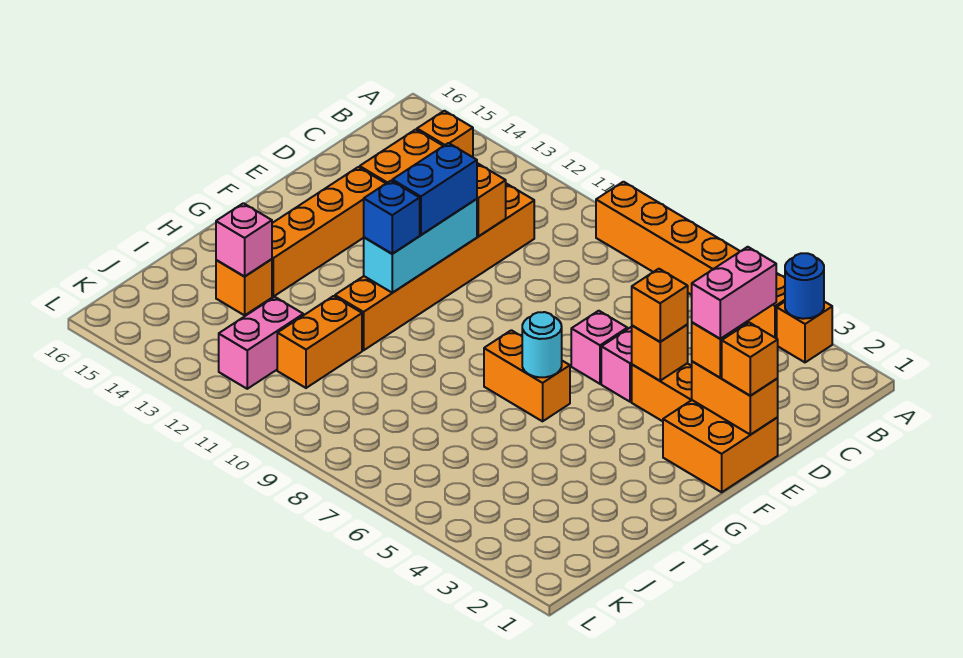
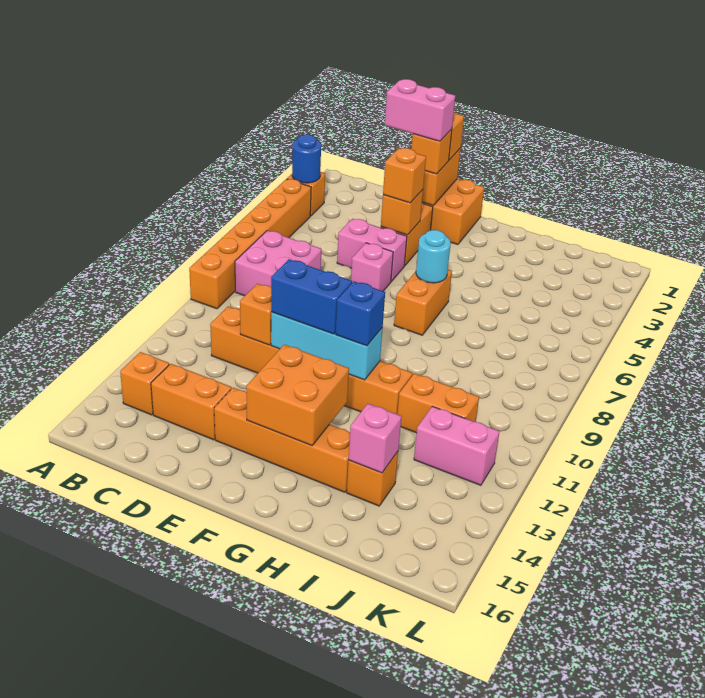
none -> pink 2x2 brick [235,231,321,296]
none -> orange 2x2 brick [246,345,349,446]

